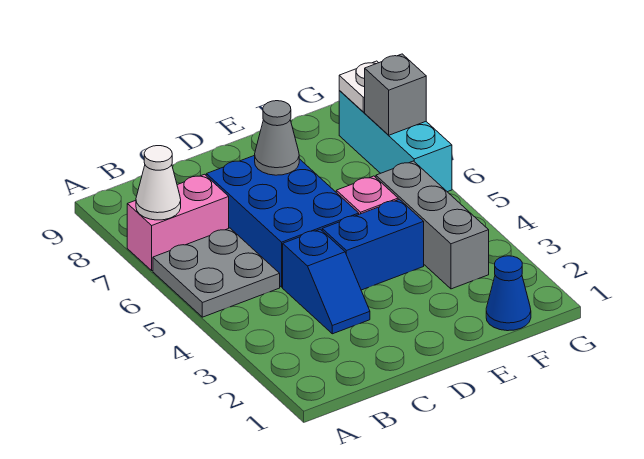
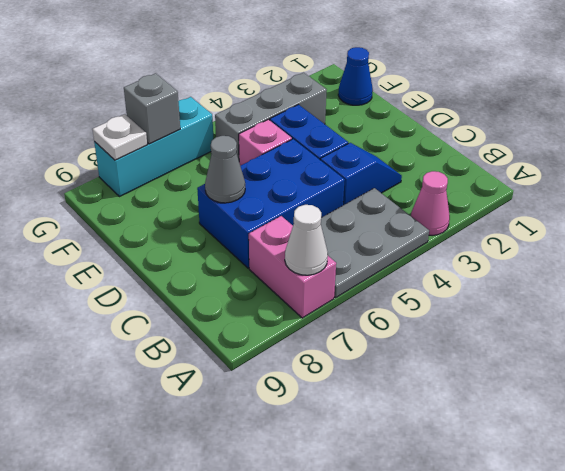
none -> pink 1x1 cone [411,171,450,236]
grey 2x2 plate [153,228,280,317] -> grey 2x3 plate [321,188,429,297]

